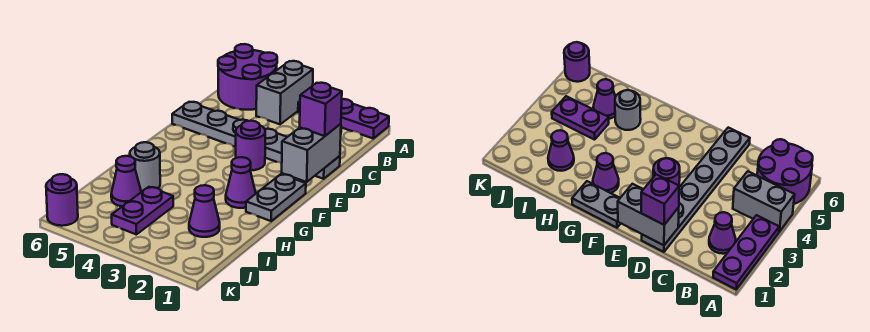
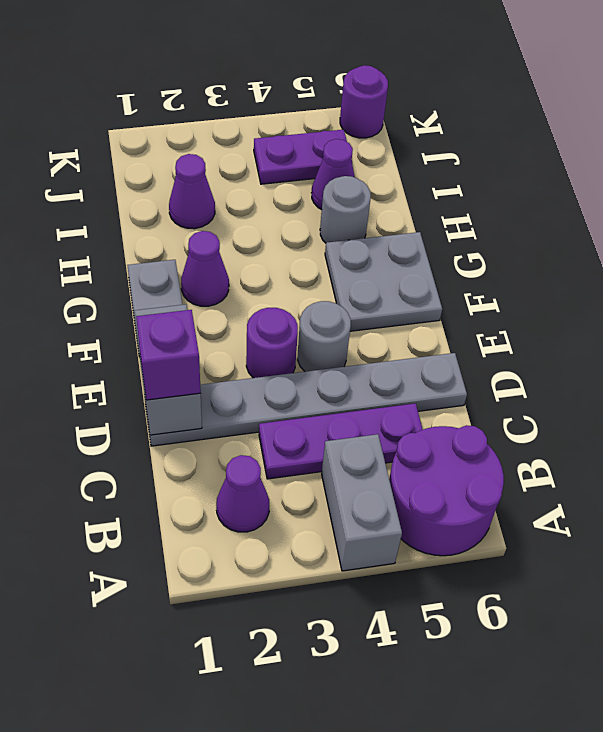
purple 1x3 plate [298,99,389,138] -> purple 1x3 plate moved to [259,403,423,479]
none -> grey 1x1 round brick [298,301,351,372]
none -> grey 2x2 plate [325,232,442,331]
purple 1x2 plate [112,187,173,235] -> purple 1x2 plate turned to [254,130,347,184]

